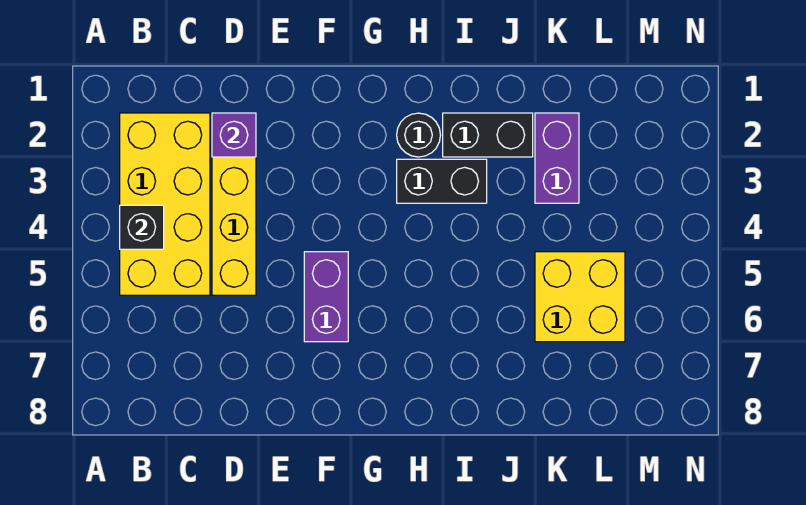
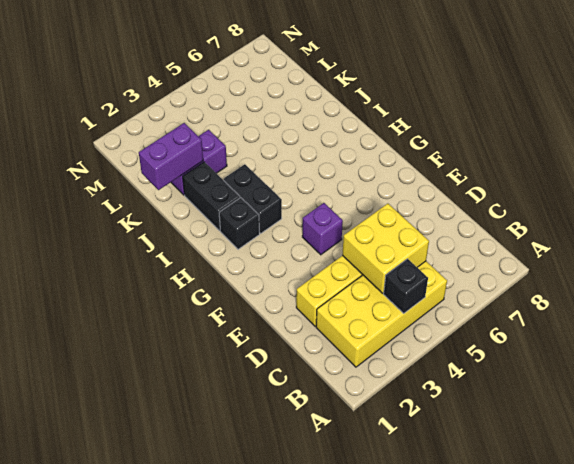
purple 1x1 brick [212,113,256,157] -> purple 1x1 brick moved to [302,203,343,255]
purple 1x2 brick [304,252,348,342] -> purple 1x2 brick moved to [139,123,203,190]
black 1x1 round brick [397,113,440,157] -> black 1x1 brick [219,198,259,249]
yellow 2x2 brick [535,252,625,342] -> yellow 2x2 brick moved to [342,204,429,293]

